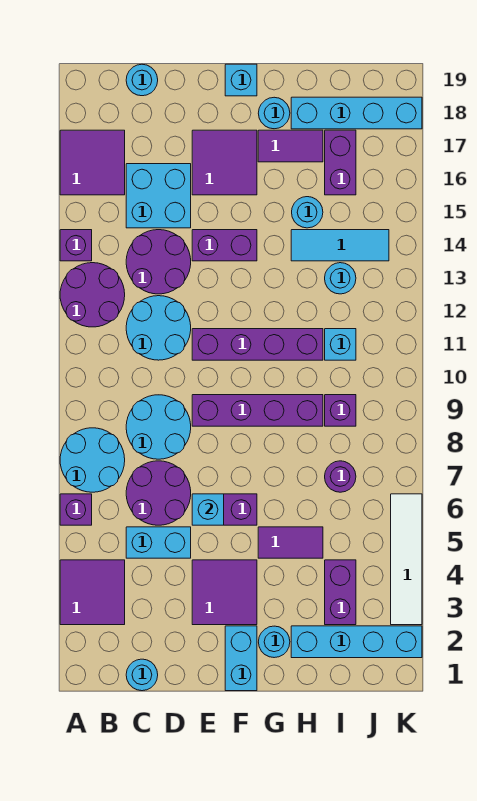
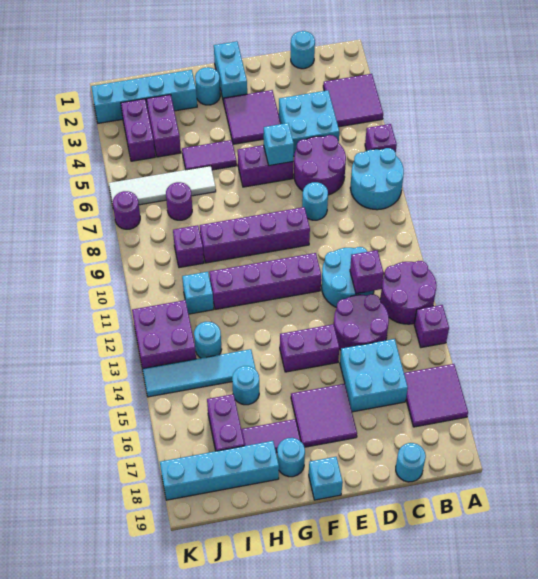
cyan 1x2 brick [126,527,191,558] -> cyan 2x2 brick [279,90,339,156]
cyan 2x2 round brick [126,395,191,459] -> cyan 1x1 round brick [302,182,328,220]
none -> purple 1x1 brick [350,250,384,294]
cyan 1x3 tile [291,230,389,261] -> cyan 1x4 tile [142,349,256,397]
none -> purple 1x2 brick [121,99,155,161]
none -> purple 2x2 brick [132,300,196,369]
white 1x4 tile [391,494,422,625] -> white 1x4 tile turned to [109,166,216,205]
none -> purple 1x1 round brick [112,191,140,229]

